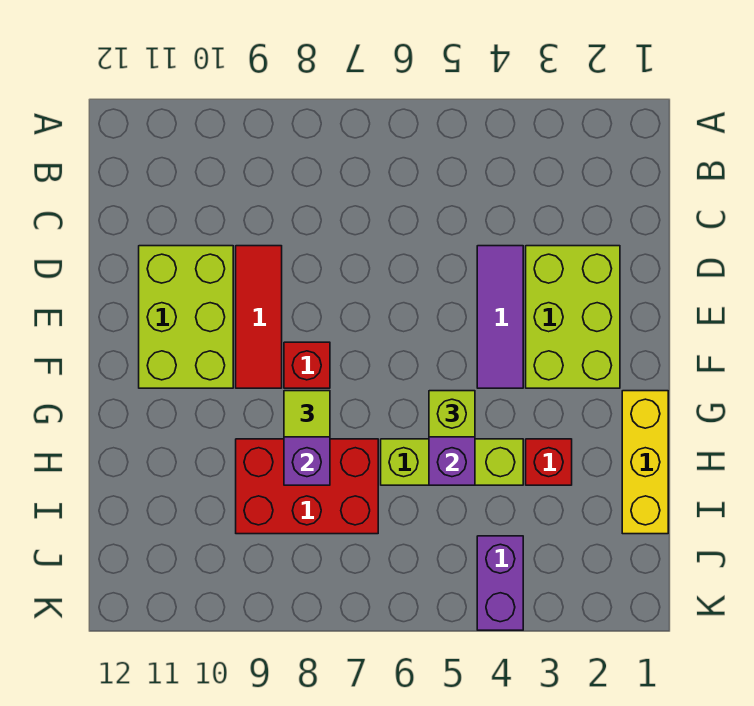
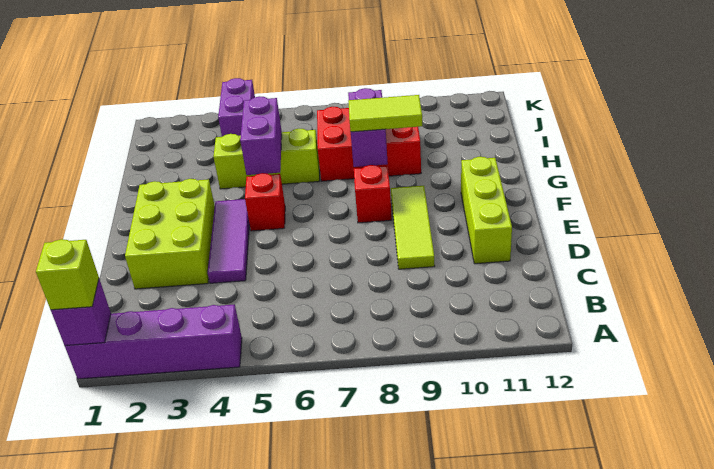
none -> purple 1x4 brick [65,305,242,379]
none -> purple 1x1 brick [51,279,111,346]
red 1x3 tile [236,246,282,388] -> lime 1x3 tile [391,186,435,269]
lime 2x3 brick [139,246,233,388] -> lime 1x3 brick [461,157,512,264]
yellow 1x3 brick [622,391,668,534] -> none
lime 1x1 brick [429,391,475,437] -> lime 1x1 brick moved to [36,239,99,310]
lime 1x1 tile [284,391,330,437] -> lime 1x2 tile [348,95,422,132]
red 1x1 brick [526,439,572,485] -> red 1x1 brick moved to [245,173,285,231]

